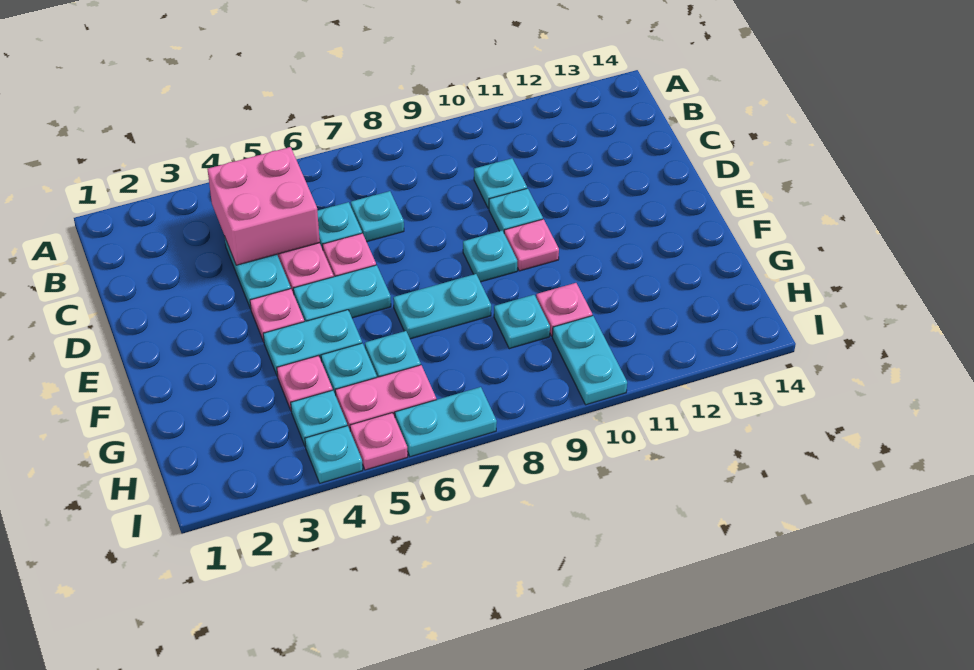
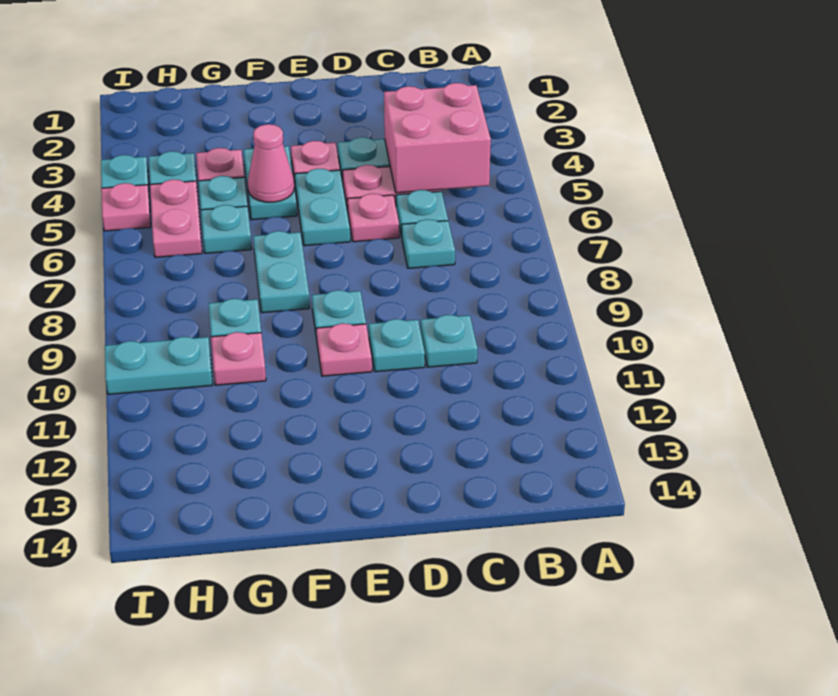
none -> pink 1x1 cone [248,124,294,202]
cyan 1x2 plate [395,387,497,457] -> none

